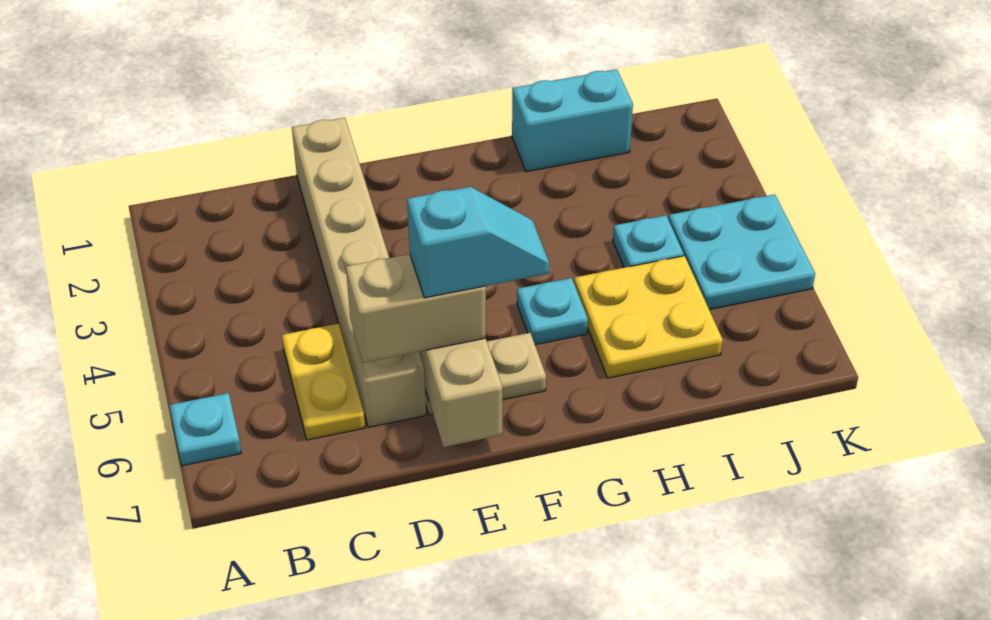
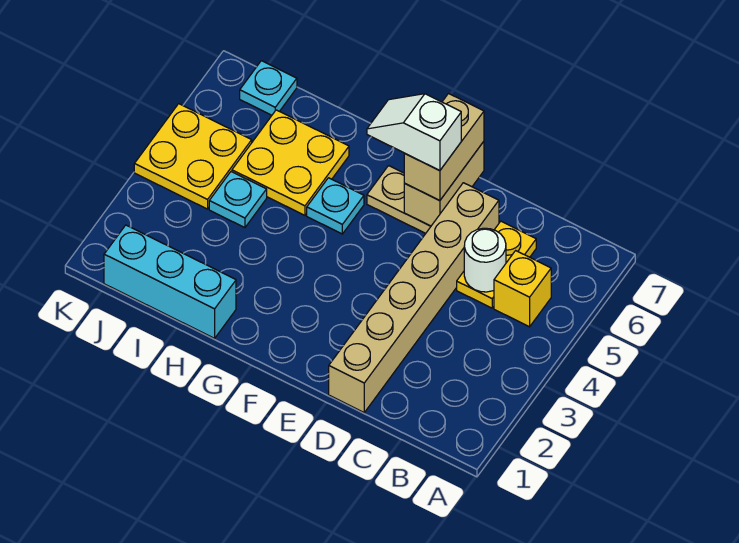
cyan 1x1 plate [170,393,241,466] -> cyan 1x1 plate moved to [240,61,297,115]
none -> yellow 1x1 brick [494,251,551,327]
none -> white 1x1 round brick [464,228,506,292]
tan 1x2 brick [346,254,486,363] -> tan 1x2 brick turned to [404,94,484,201]
cyan 1x2 slope [407,187,550,298] -> white 1x2 slope [367,94,461,171]
cyan 1x2 brick [512,69,633,172] -> cyan 1x3 brick [104,225,236,338]
cyan 2x2 plate [668,194,815,310] -> yellow 2x2 plate [134,104,252,209]

